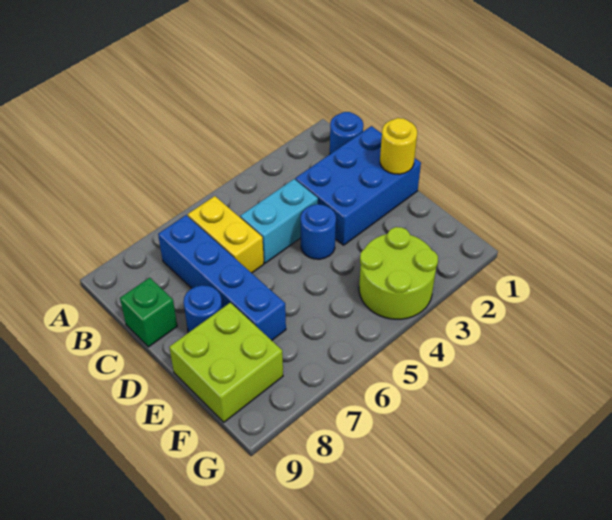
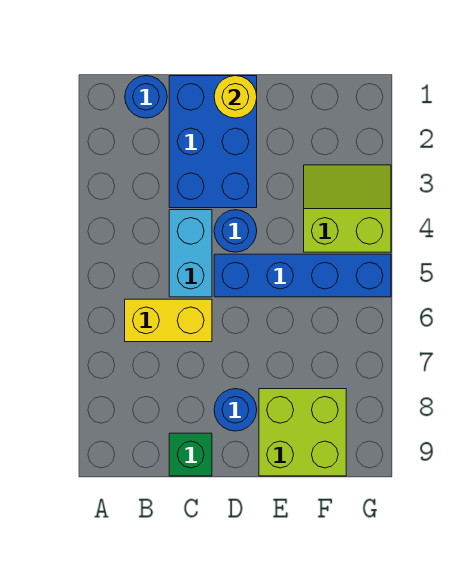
blue 1x4 brick [158,215,286,340] -> blue 1x4 brick moved to [214,254,391,297]
lime 2x2 round brick [359,227,438,319] -> lime 2x2 slope [304,165,391,252]

